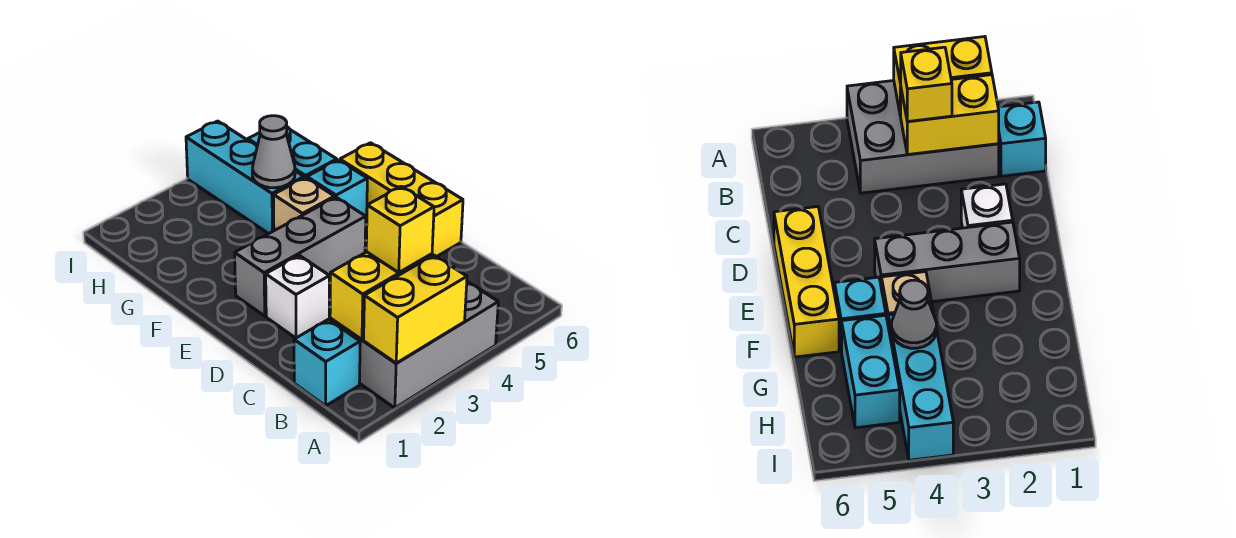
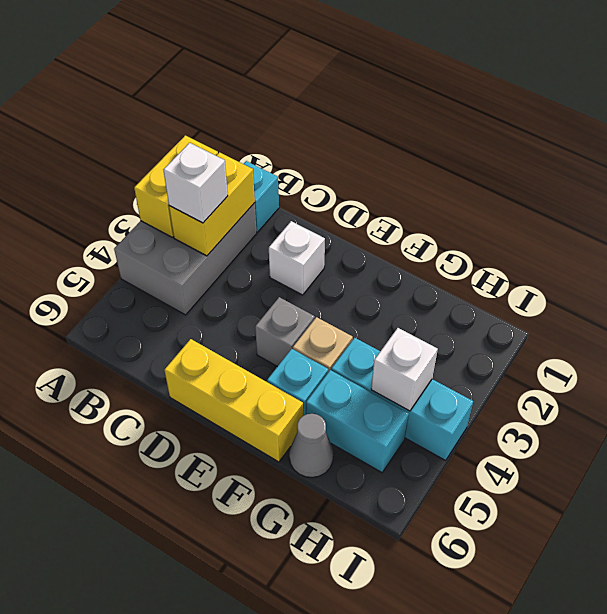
yellow 1x1 brick [366,186,434,272] -> white 1x1 brick [164,143,228,223]
grey 1x3 brick [235,197,366,316] -> grey 1x1 brick [255,297,315,366]
grey 1x1 cone [252,116,295,188] -> grey 1x1 cone moved to [289,414,333,477]
none -> white 1x1 brick [371,328,438,411]

